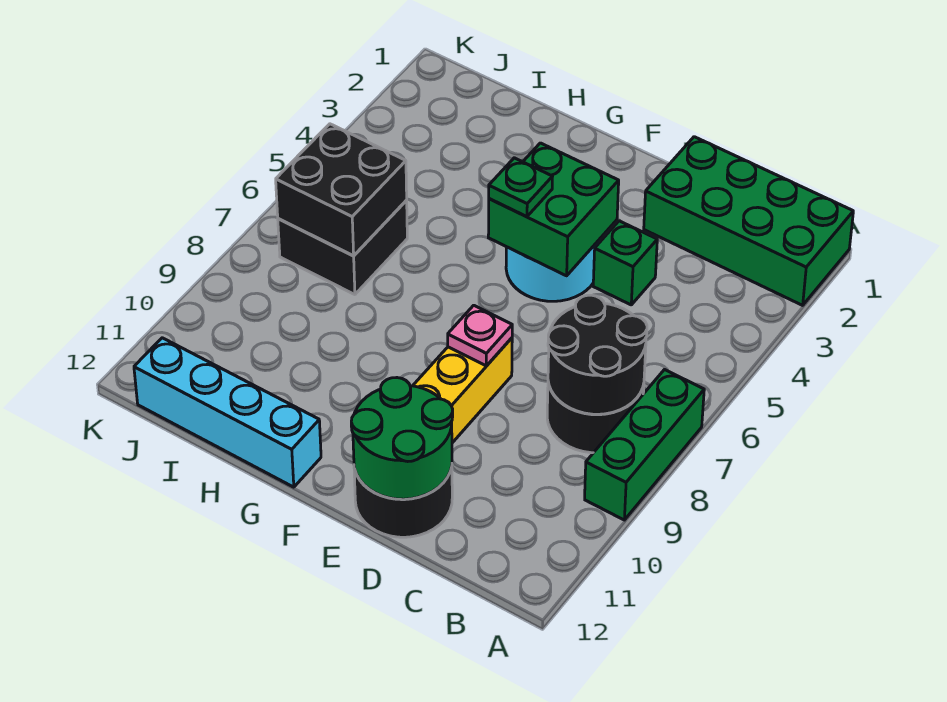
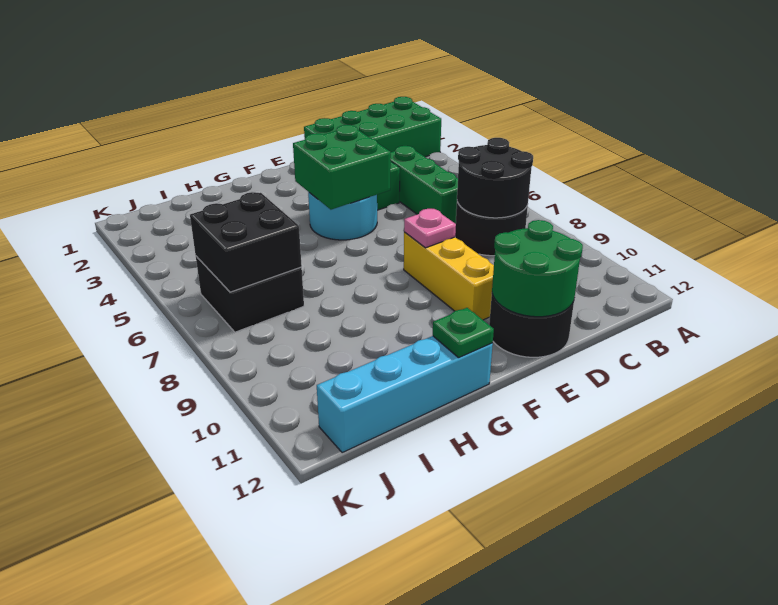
green 1x3 brick [585,370,704,520] -> green 1x3 brick moved to [391,146,458,224]
green 1x1 plate [489,158,553,217] -> green 1x1 plate moved to [433,308,494,358]

